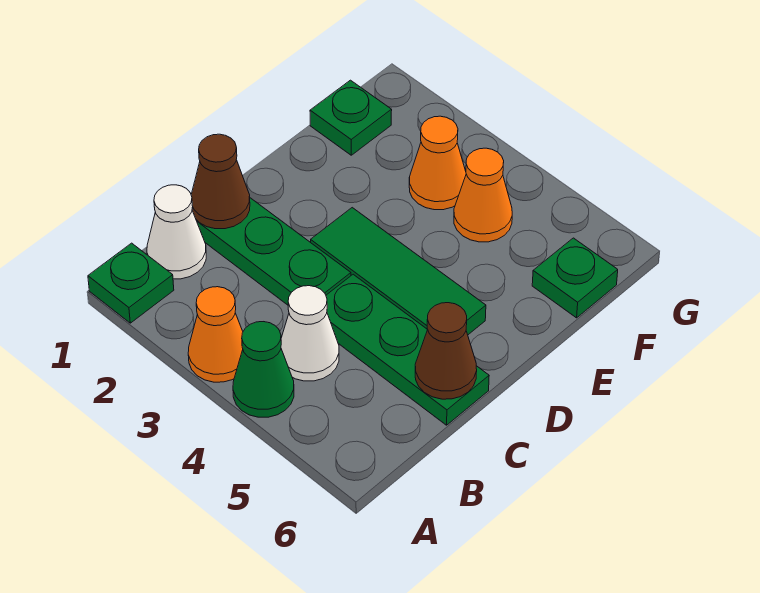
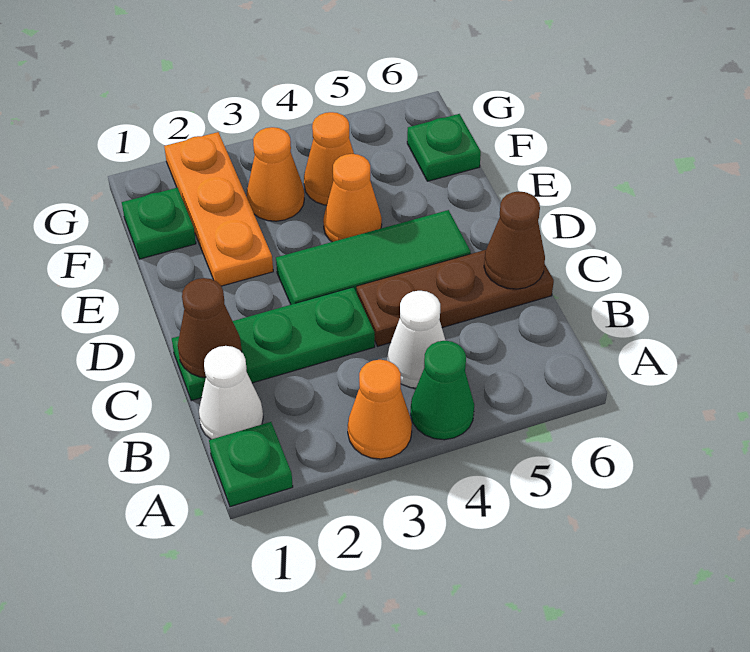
green 1x3 plate [326,274,489,425] -> brown 1x3 plate [356,250,554,346]
none -> orange 1x3 plate [164,132,273,286]
none -> orange 1x1 cone [323,154,382,242]

